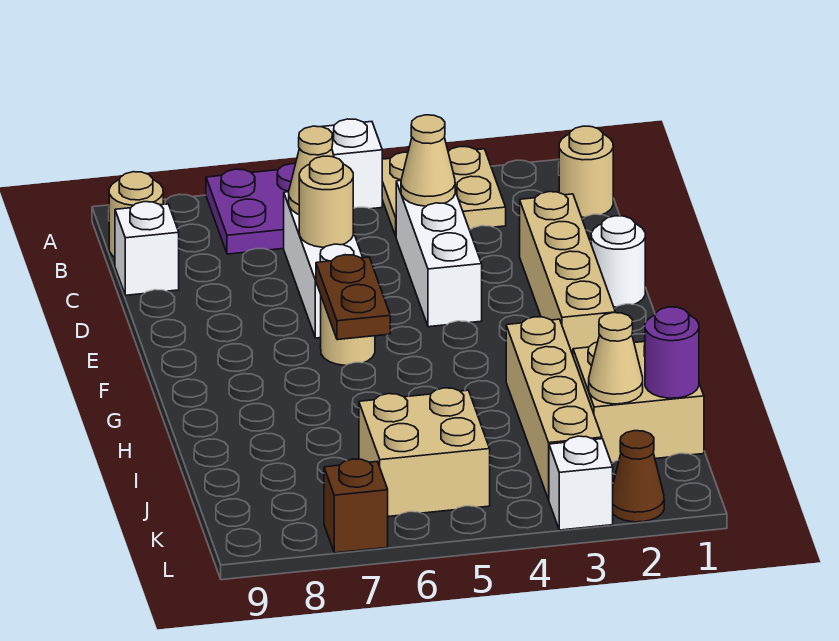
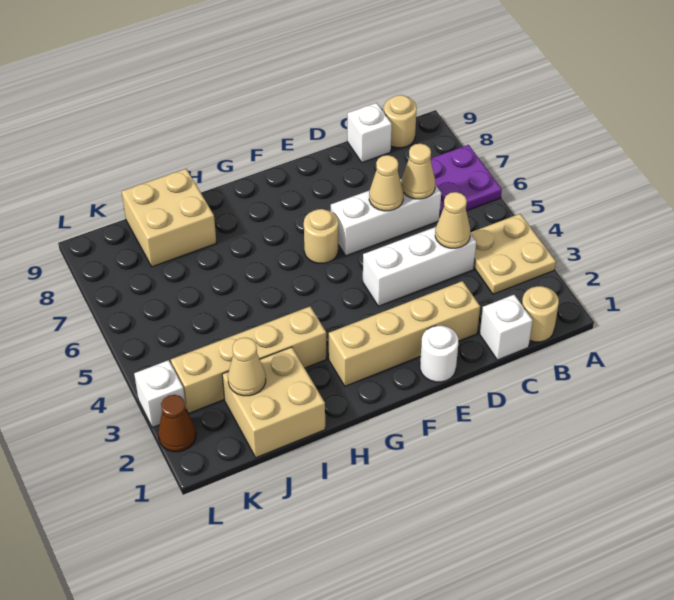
white 1x1 brick [322,119,382,209] -> white 1x1 brick moved to [480,295,533,360]
tan 1x1 round brick [299,156,353,247] -> tan 1x1 cone [369,155,403,211]
brown 1x2 plate [316,255,390,340] -> none
purple 1x1 round brick [645,307,699,398] -> none
tan 2x2 brick [359,388,490,516] -> tan 2x2 brick moved to [122,169,216,267]
brown 1x1 brick [324,459,388,553] -> none

